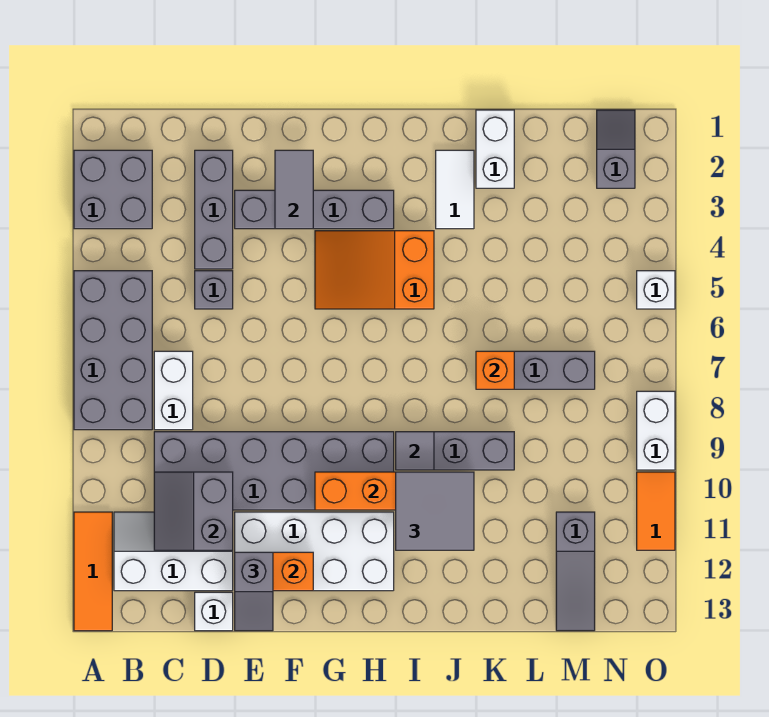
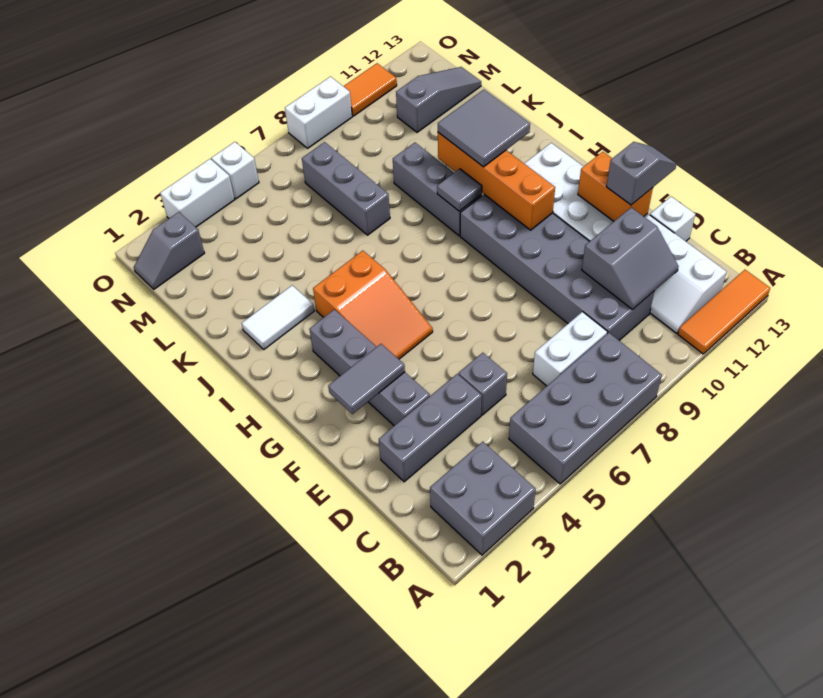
white 1x2 brick [476,110,514,188] -> white 1x2 brick moved to [160,159,235,227]
orange 1x1 brick [476,351,514,389] -> none

